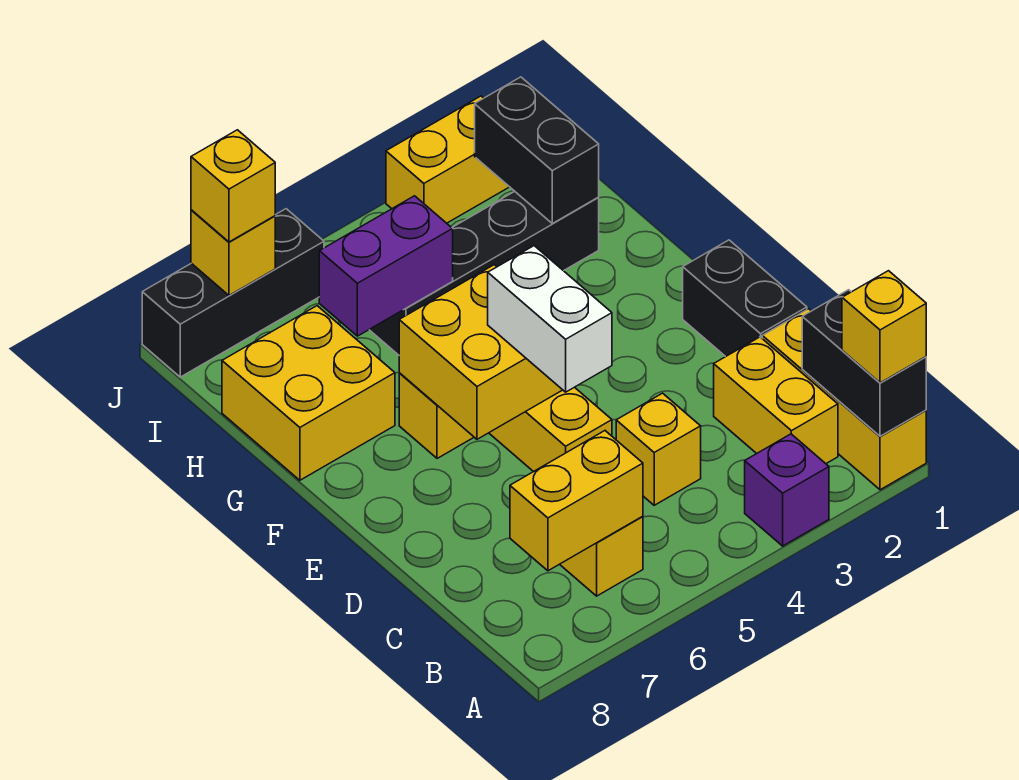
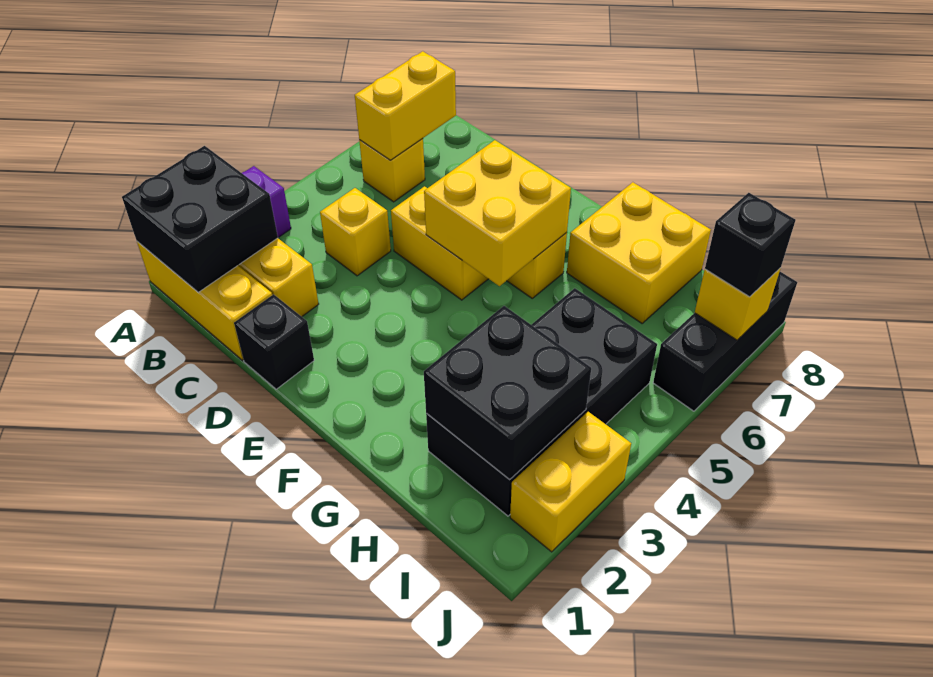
black 1x2 brick [802,290,926,436] -> black 2x2 brick [122,146,278,292]
yellow 1x1 brick [842,271,926,383] -> none
black 1x2 brick [683,240,807,357] -> black 1x1 brick [234,294,314,389]
white 1x2 brick [488,246,612,392] -> none
black 1x4 brick [369,191,599,355] -> black 2x4 brick [426,288,657,516]
black 1x2 brick [475,77,599,223] -> black 2x2 brick [424,306,591,480]
purple 1x2 brick [319,196,453,336] -> none
yellow 1x1 brick [191,130,275,242] -> black 1x1 brick [705,193,796,297]

